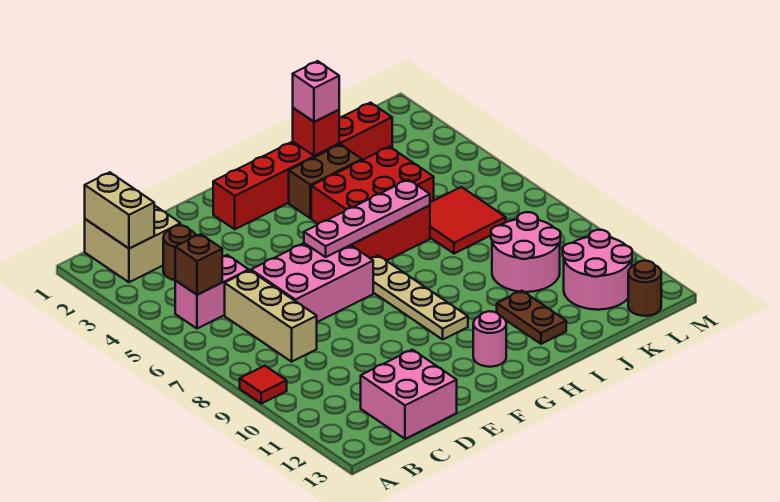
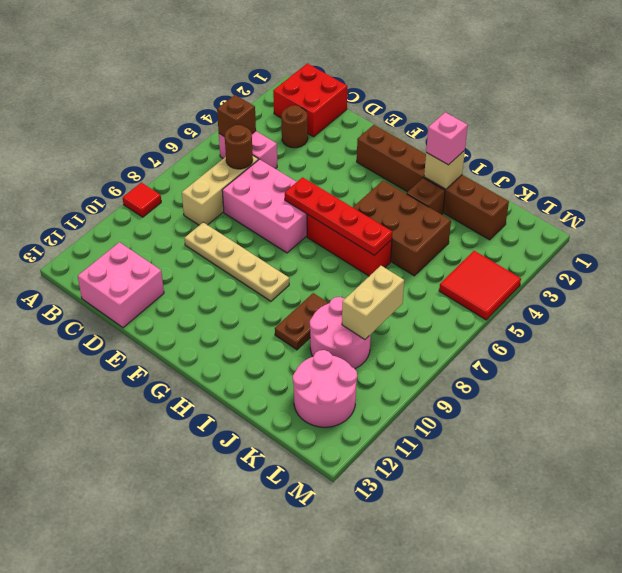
tan 2x2 brick [85,205,181,282] -> red 2x2 brick [273,63,347,137]
tan 1x2 brick [85,172,154,249] -> tan 1x2 brick moved to [342,266,404,339]
red 1x6 brick [213,103,392,229] -> brown 1x6 brick [357,125,509,240]
pink 1x4 plate [304,180,430,257] -> red 1x4 plate [285,177,392,255]
tan 1x4 plate [370,255,468,339] -> tan 1x4 plate turned to [184,222,289,301]
pink 1x1 round brick [473,311,506,367] -> none
brown 1x2 brick [289,144,362,218] -> brown 1x1 brick [407,178,445,214]
red 2x3 brick [311,147,434,224] -> brown 2x3 brick [353,181,451,276]
red 1x1 brick [293,108,339,156] -> tan 1x1 brick [424,150,465,189]
brown 1x2 plate [497,291,566,344] -> brown 1x2 plate moved to [275,293,329,350]
red 2x2 tile [430,187,506,254] -> red 2x2 tile moved to [439,251,521,320]
brown 1x1 round brick [628,261,661,316] -> brown 1x1 round brick moved to [225,125,253,169]

